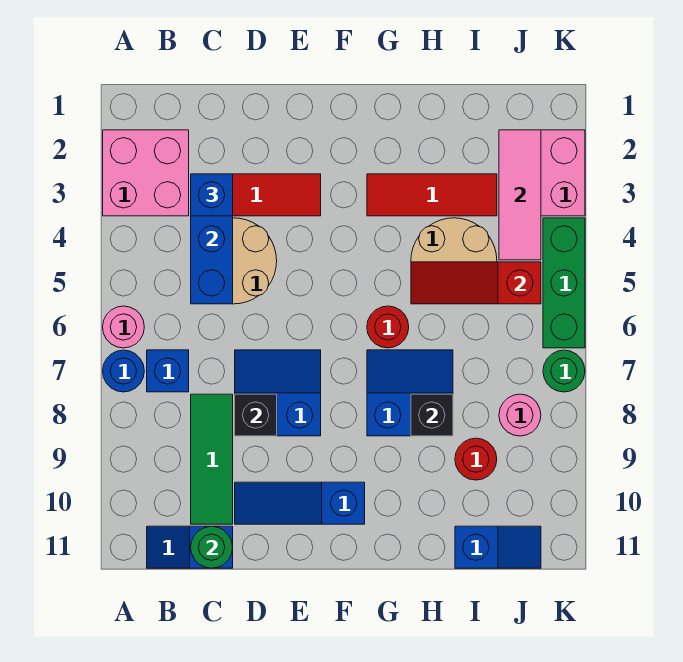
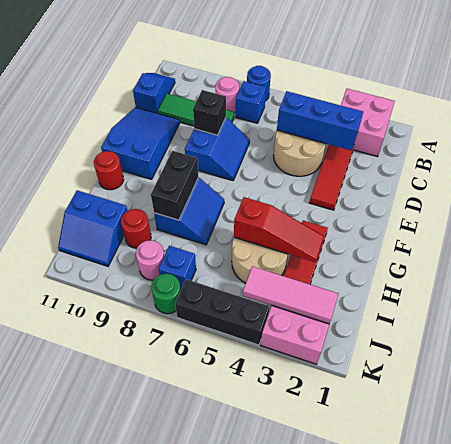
pink 1x1 round brick [103,306,144,348] -> pink 1x1 round brick moved to [216,77,239,113]
blue 1x1 brick [191,174,233,216] -> blue 1x1 brick moved to [159,246,196,290]
green 1x1 round brick [191,526,233,568] -> none
blue 1x3 slope [235,482,365,524] -> blue 2x3 slope [101,107,180,179]
red 1x1 round brick [367,306,409,348] -> red 1x1 round brick moved to [94,151,124,190]
red 1x3 slope [411,262,541,304] -> red 1x3 slope turned to [234,197,324,262]
black 1x1 brick [411,394,453,436] -> black 1x2 brick [151,151,199,220]
blue 1x2 slope [455,526,541,568] -> blue 2x2 slope [58,190,128,266]
green 1x3 brick [543,218,585,348] -> black 1x3 brick [175,279,270,345]

